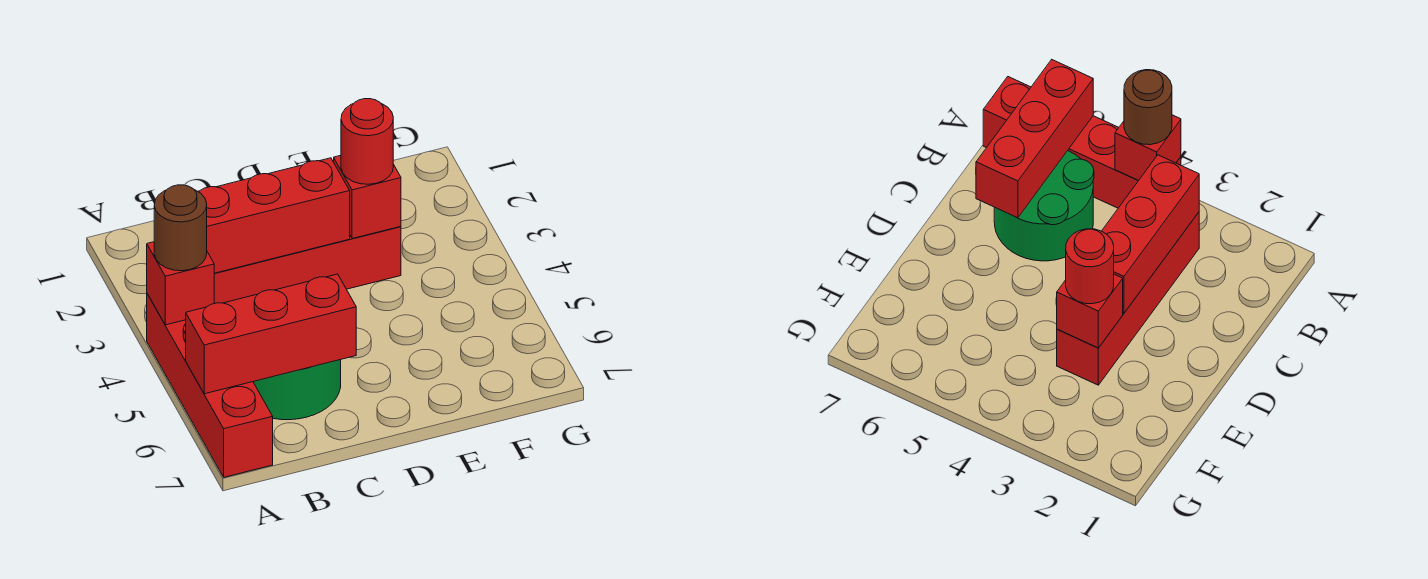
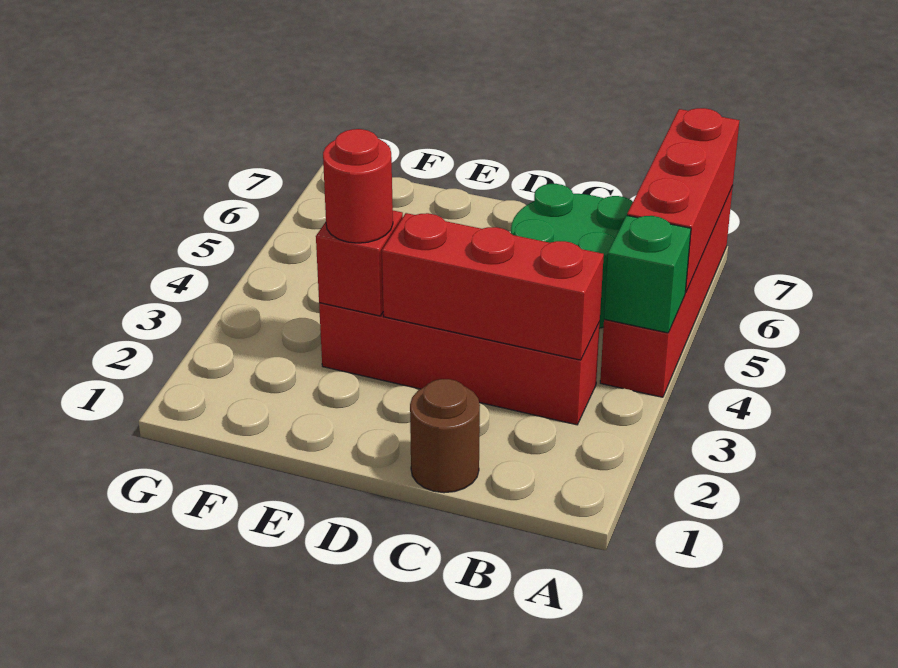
red 1x1 brick [147,242,215,325] -> green 1x1 brick [604,215,691,333]
brown 1x1 round brick [154,185,207,271] -> brown 1x1 round brick moved to [410,379,480,493]
red 1x3 brick [186,274,356,394] -> red 1x3 brick turned to [627,108,739,293]

